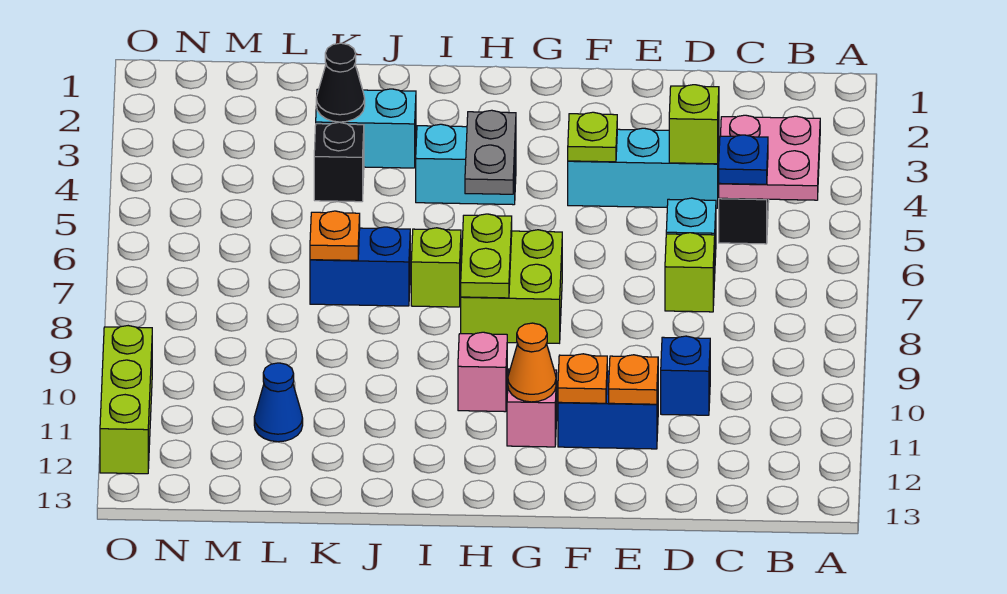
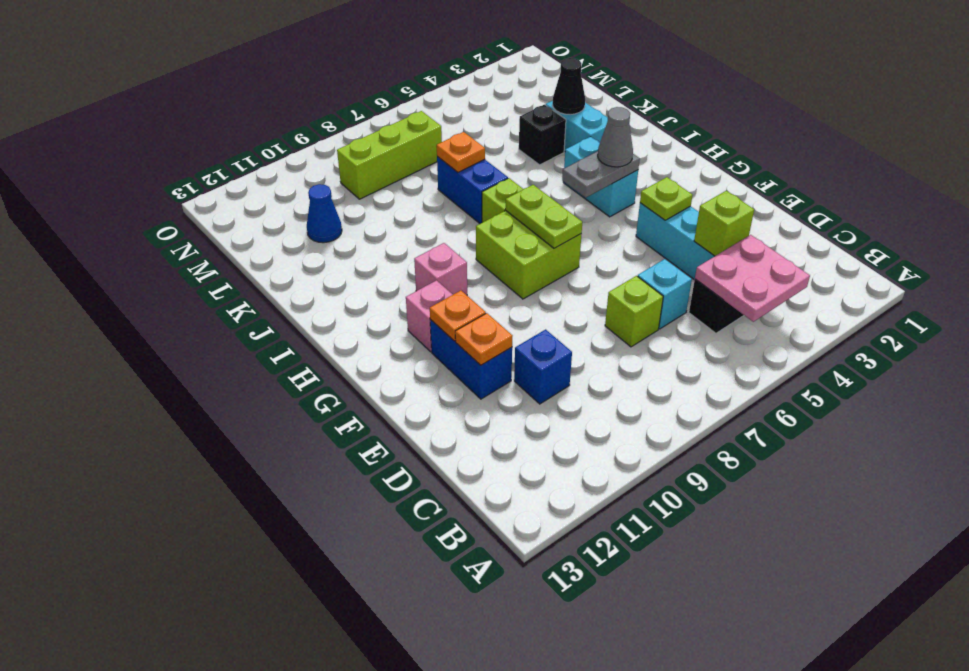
blue 1x1 plate [719,135,768,184] -> none
orange 1x1 cone [508,323,556,402] -> none
none -> grey 1x1 cone [598,107,633,167]
lime 1x2 plate [461,214,512,298] -> lime 1x2 plate turned to [505,185,582,248]
lime 1x3 brick [100,326,152,474] -> lime 1x3 brick moved to [337,111,442,199]

